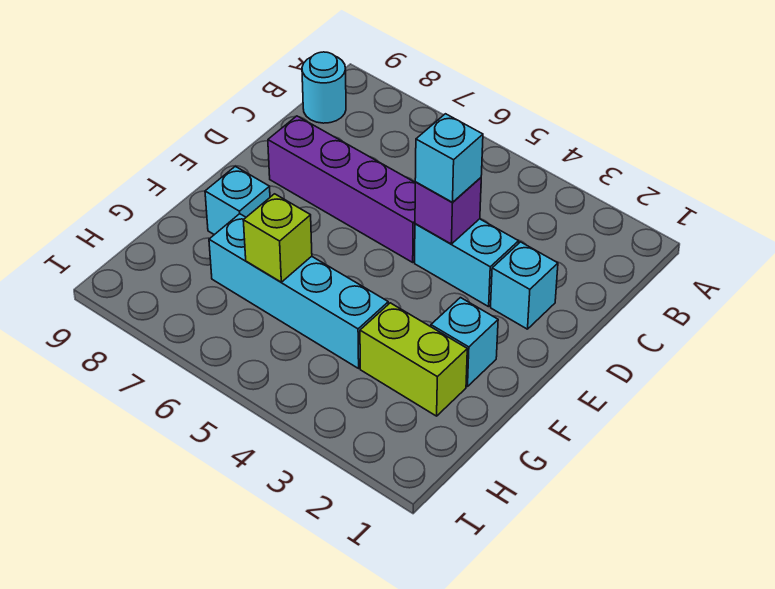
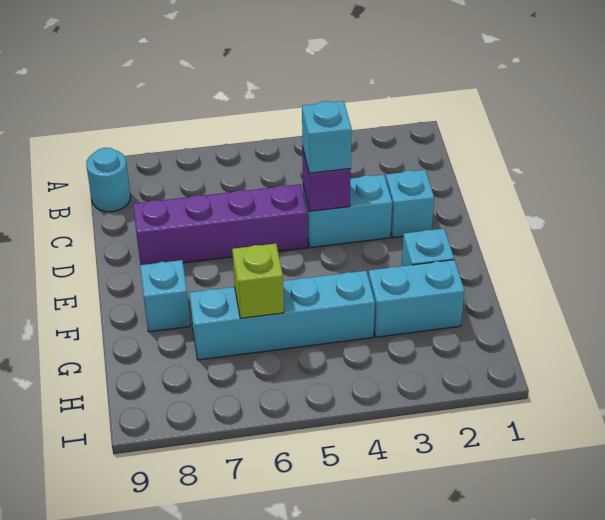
lime 1x2 brick [360,303,467,416] -> cyan 1x2 brick [368,260,465,337]

